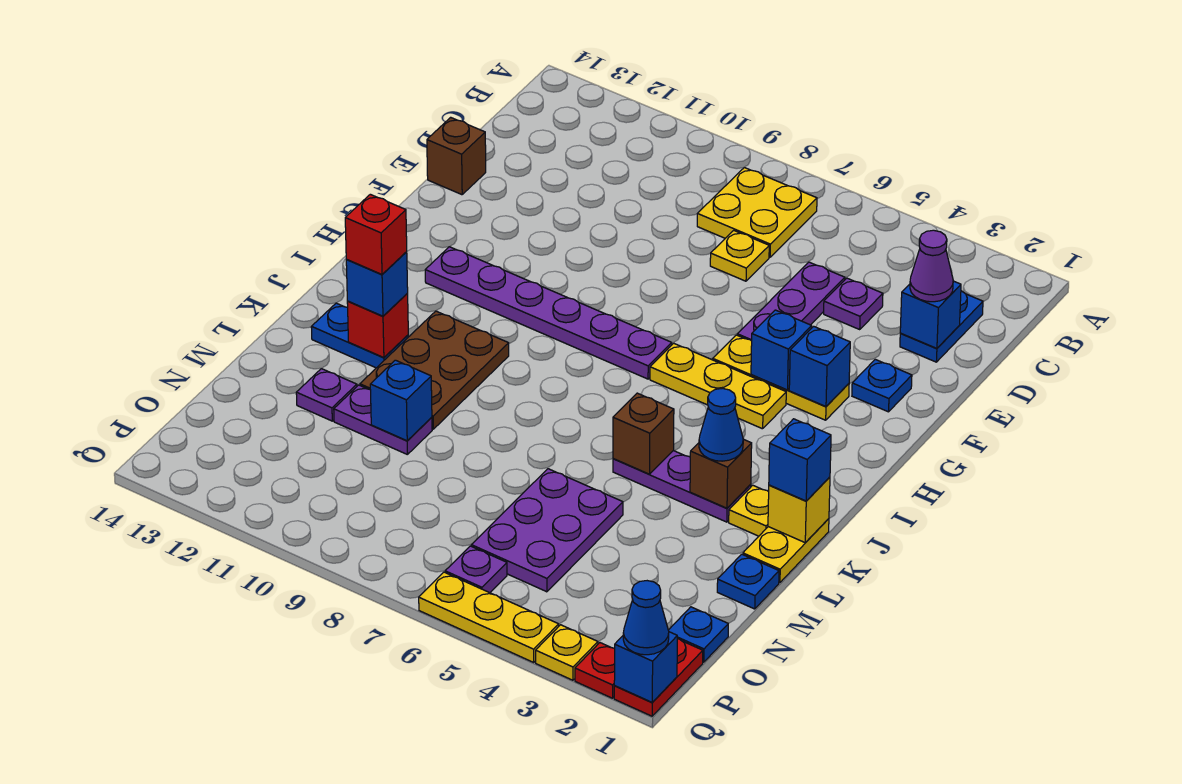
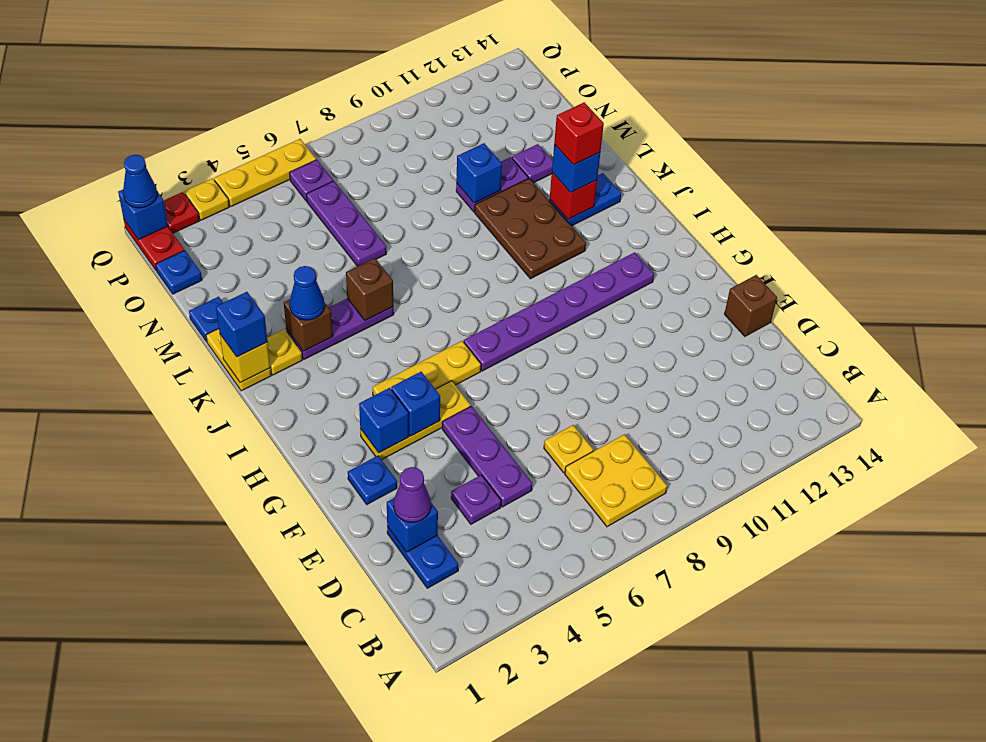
purple 2x3 plate [471,469,623,592] -> purple 1x3 plate [306,181,386,266]

